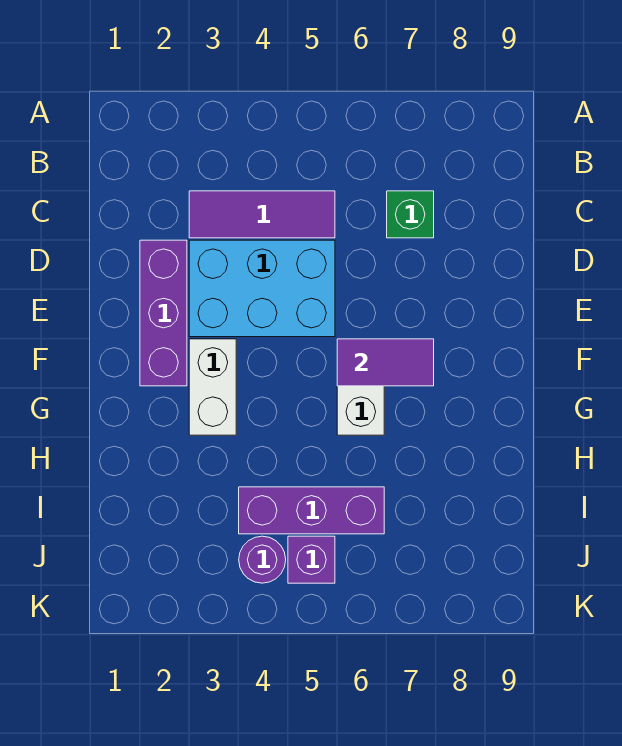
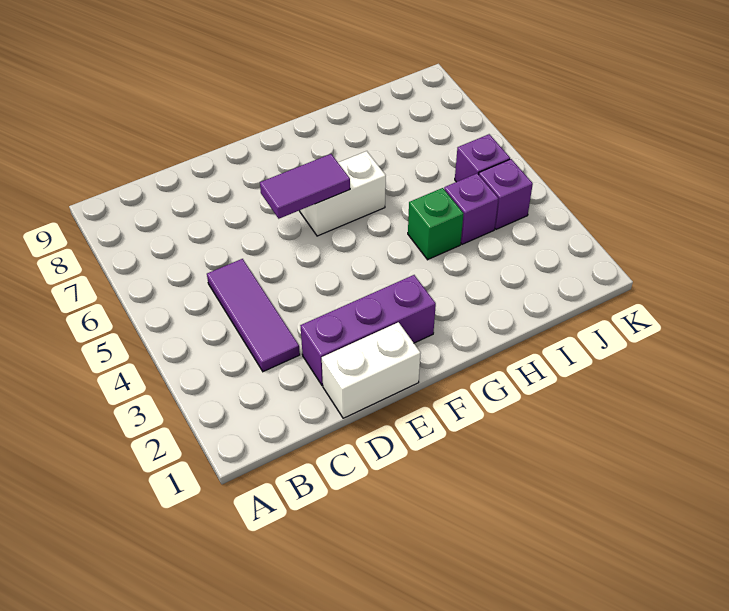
green 1x1 brick [387,191,434,238] -> green 1x1 brick moved to [408,188,463,260]
cyan 2x3 brick [189,240,335,337] -> none
white 1x2 brick [189,339,236,435] -> white 1x2 brick moved to [322,322,421,418]
purple 1x2 tile [337,339,434,386] -> purple 1x2 tile turned to [260,154,350,219]
purple 1x3 brick [239,487,384,534] -> purple 1x1 brick [444,173,498,244]
purple 1x1 round brick [239,536,286,583] -> purple 1x1 brick [479,159,533,229]

